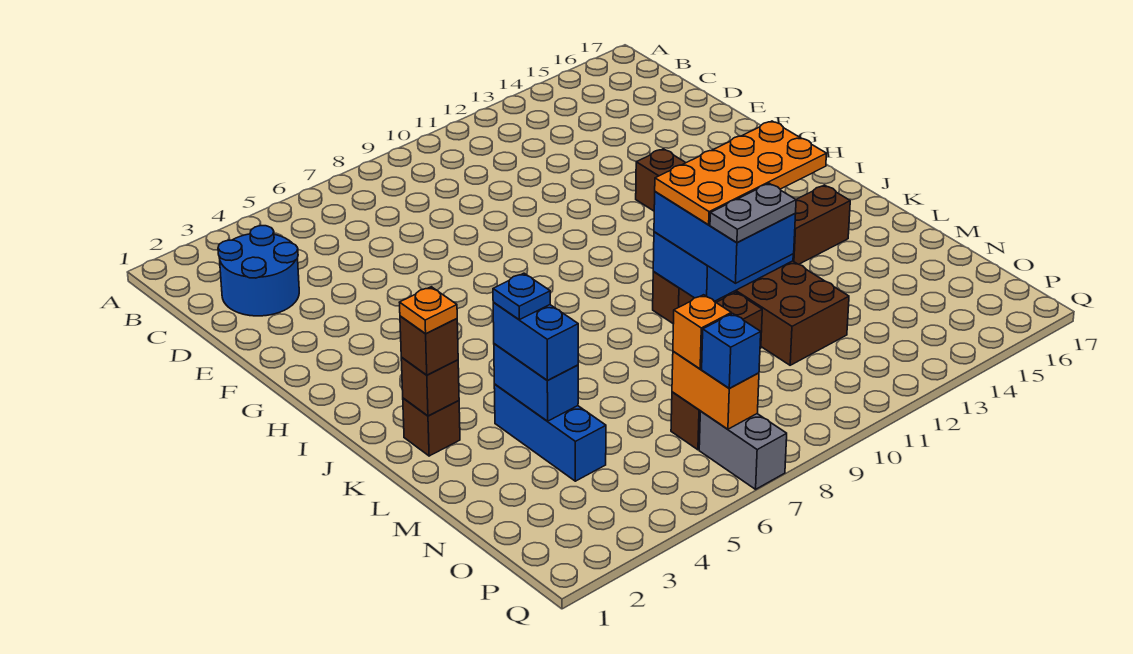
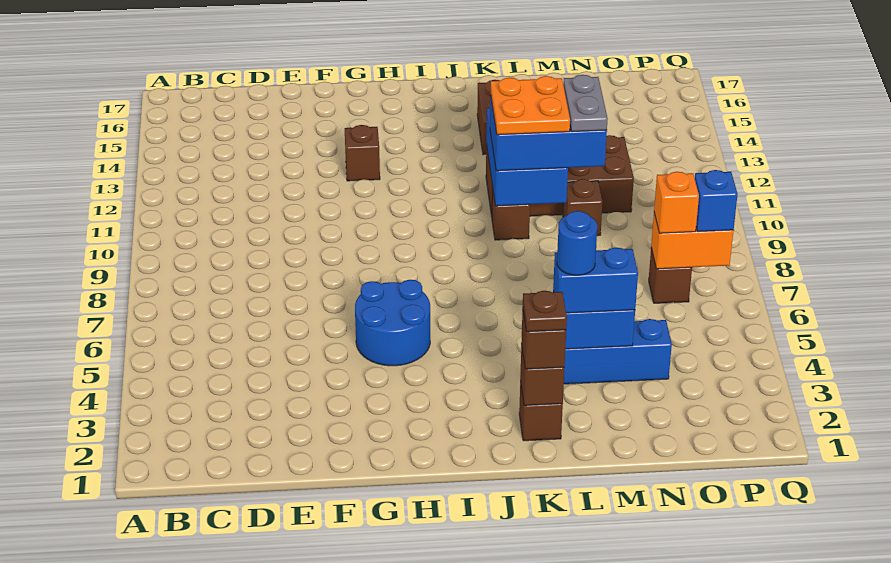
blue 2x2 round brick [218,226,299,316] -> blue 2x2 round brick moved to [355,280,430,366]
orange 1x1 plate [399,287,457,334] -> brown 1x1 plate [523,291,567,332]
orange 2x4 plate [655,121,826,225] -> orange 2x2 plate [491,76,570,135]
blue 1x1 plate [493,273,550,320] -> blue 1x1 round brick [557,211,597,275]
grey 1x2 brick [699,411,787,489] -> none

